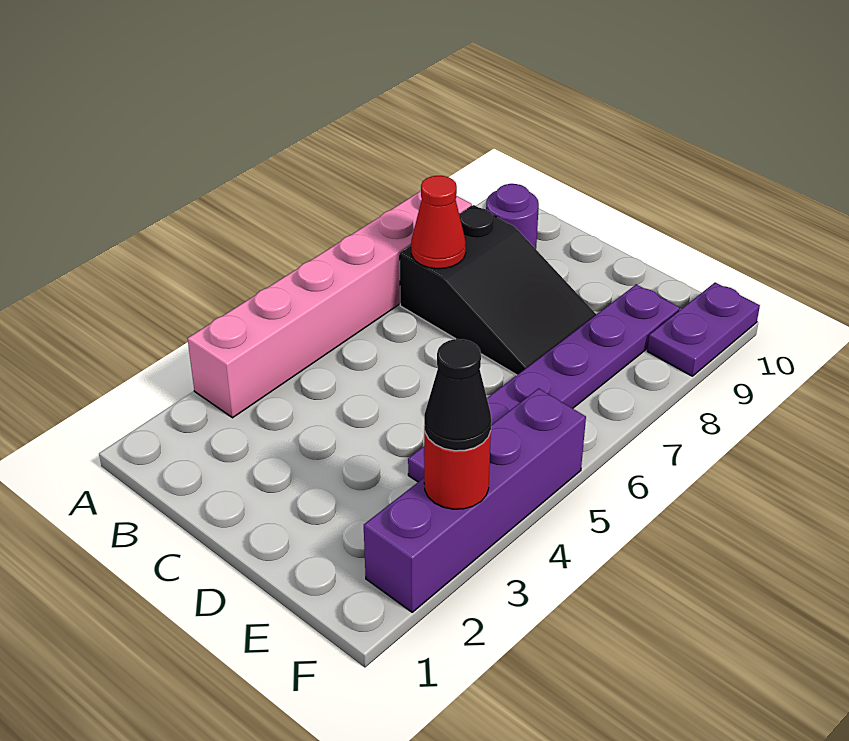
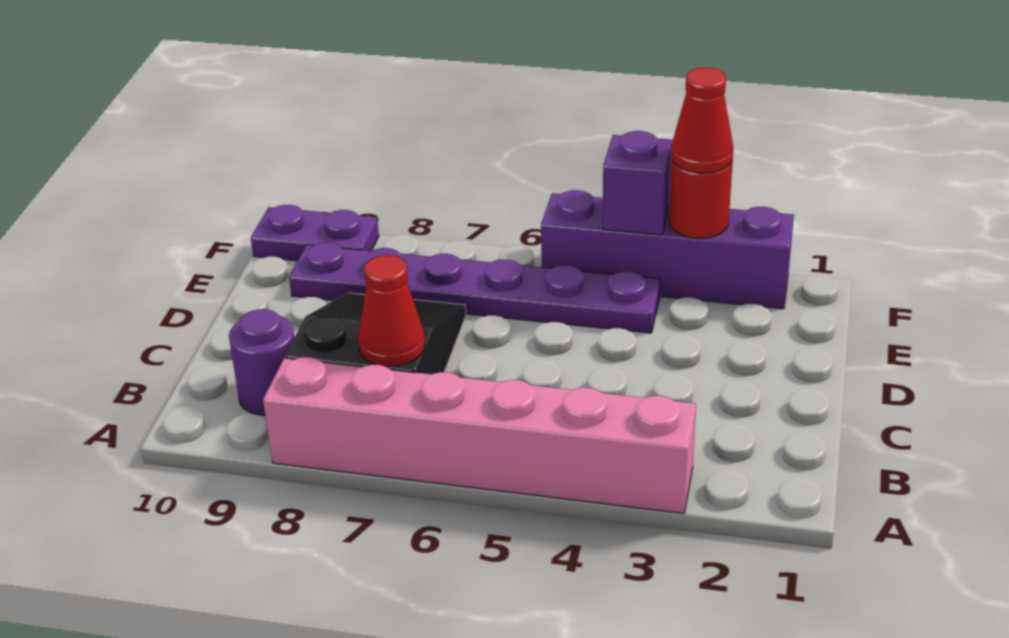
black 1x1 cone [424,339,491,451] -> red 1x1 cone [671,68,733,173]
none -> purple 1x1 brick [603,131,672,235]

